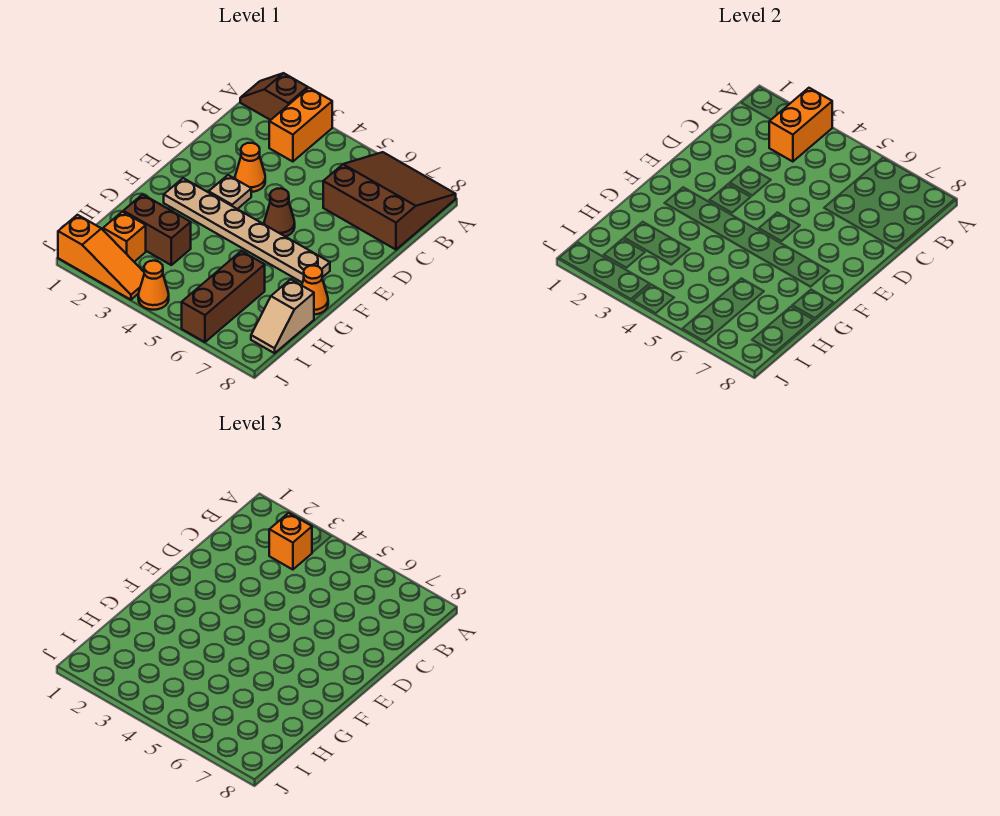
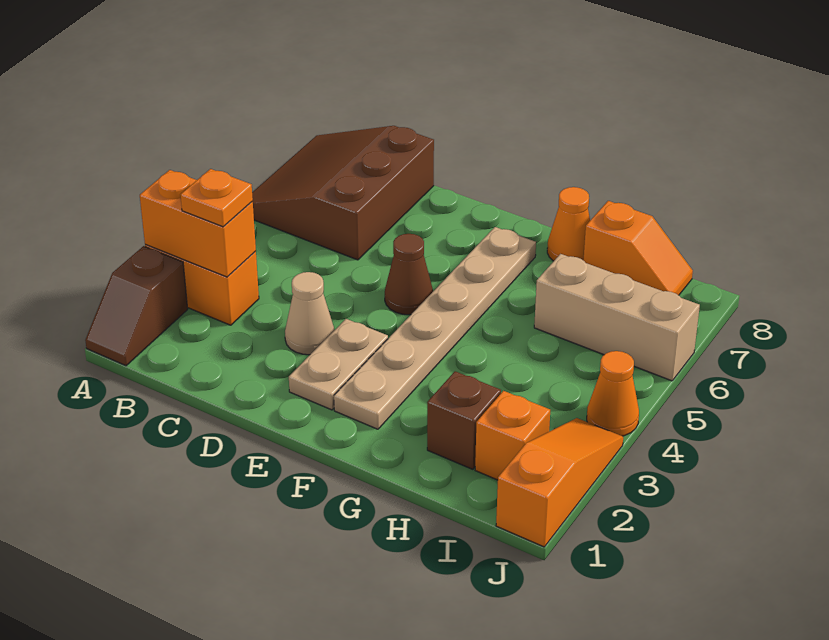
orange 1x1 brick [269,513,312,570] -> orange 1x1 plate [180,169,253,227]
orange 1x1 cone [235,143,265,192] -> tan 1x1 cone [285,272,334,355]
tan 1x1 plate [209,175,251,209] -> tan 1x2 plate [289,319,388,410]
brown 1x2 brick [123,194,191,265] -> brown 1x1 brick [427,371,501,469]
brown 1x3 brick [182,251,265,342] -> tan 1x3 brick [534,254,700,381]
tan 1x2 slope [251,279,314,353] -> orange 1x2 slope [583,201,693,295]

